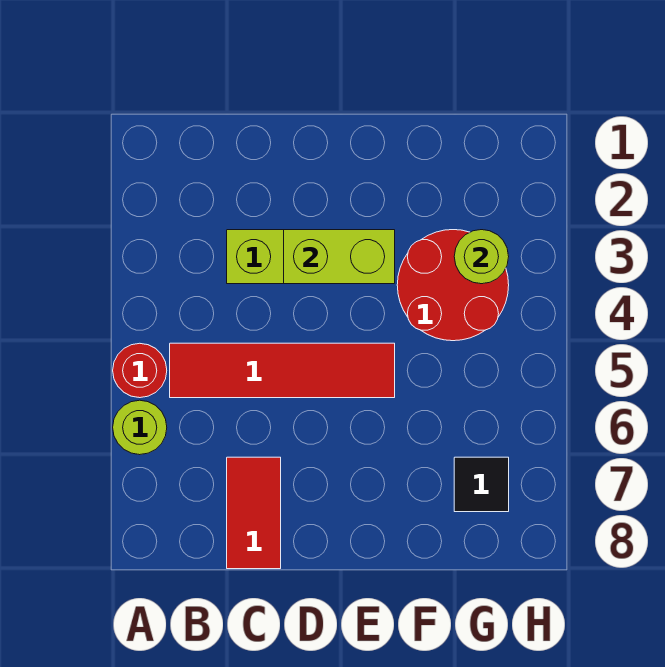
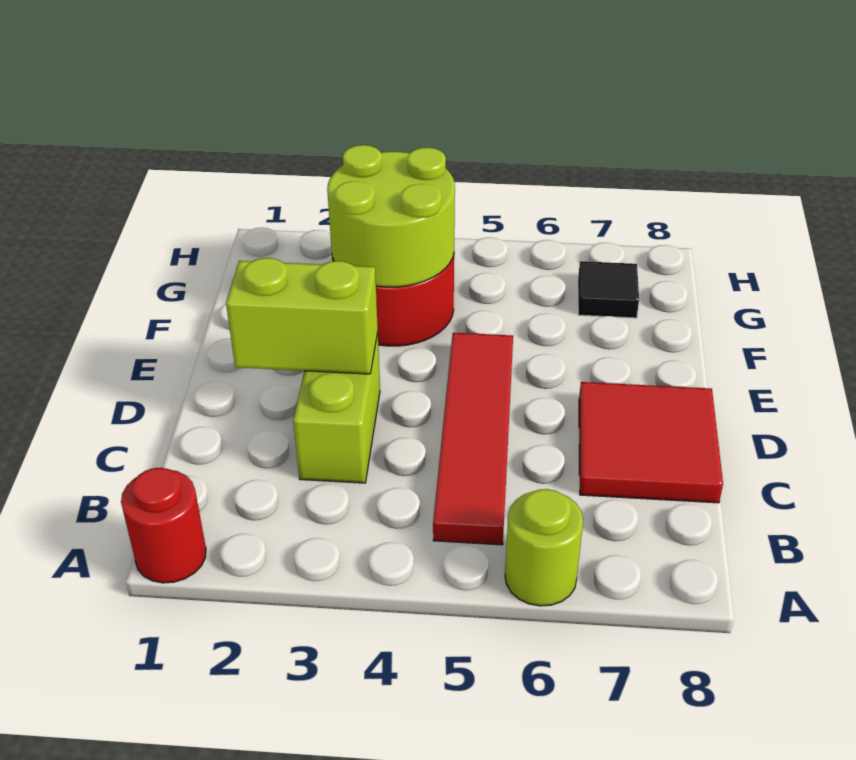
red 1x1 round brick [113,343,167,398] -> red 1x1 round brick moved to [121,468,206,583]
red 1x2 tile [227,457,281,569] -> red 2x2 tile [579,382,723,503]
lime 1x2 brick [284,230,395,284] -> lime 1x2 brick turned to [226,258,378,374]
lime 1x1 round brick [454,230,509,284] -> lime 2x2 round brick [327,145,455,287]

